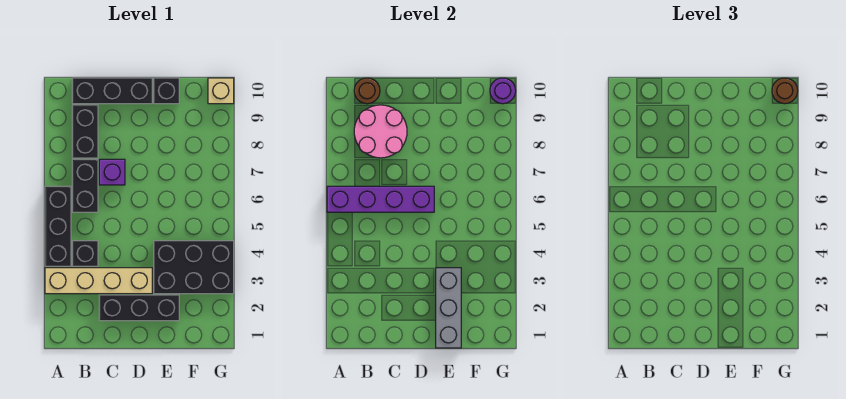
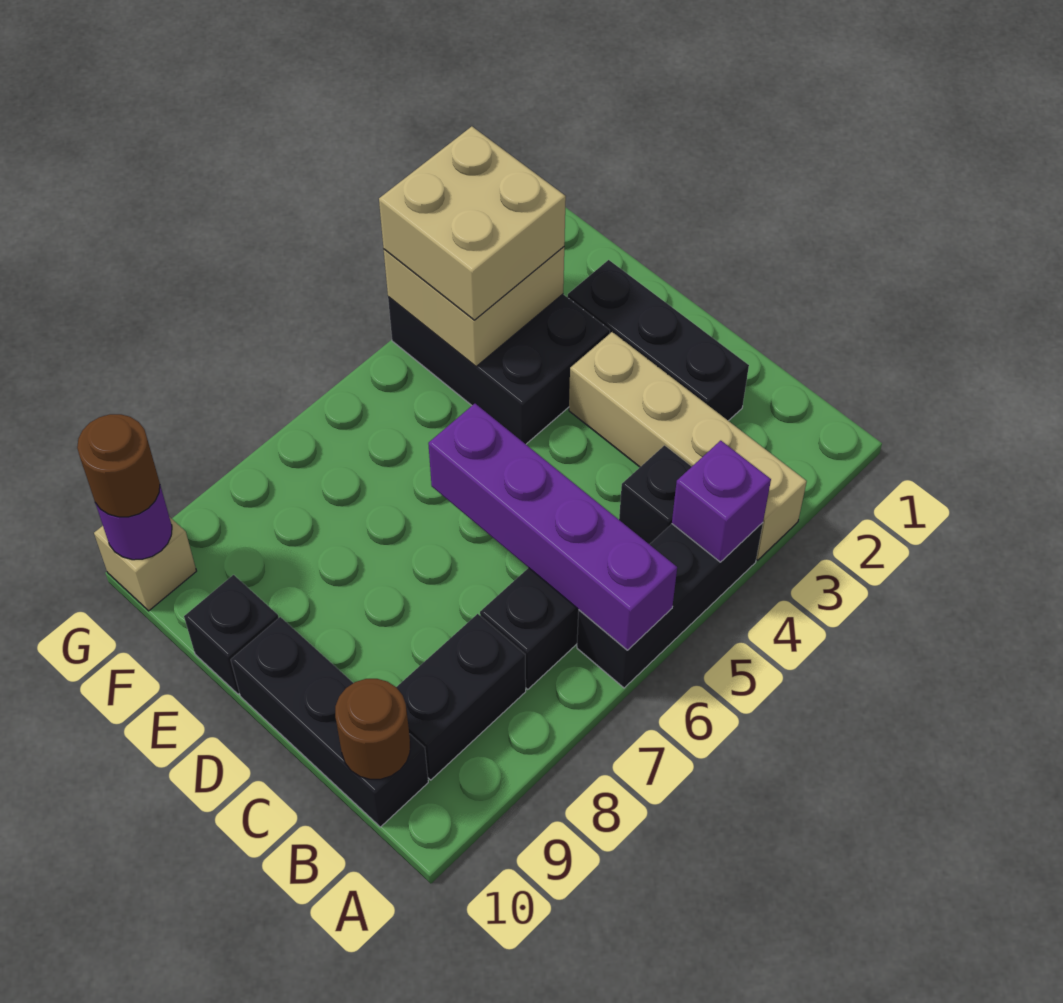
pink 2x2 round brick [354,105,407,158] -> none
purple 1x1 brick [99,159,125,185] -> purple 1x1 brick moved to [672,441,771,562]
grey 1x3 brick [436,268,461,348] -> none
none -> tan 2x2 brick [384,247,564,367]
none -> tan 2x2 brick [379,126,566,320]

